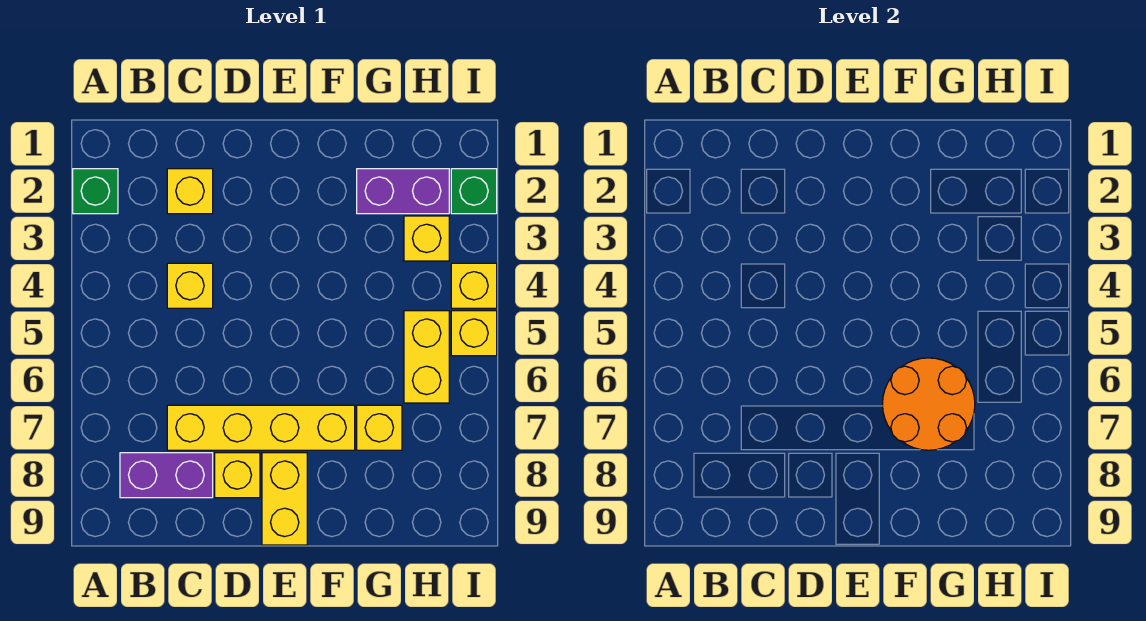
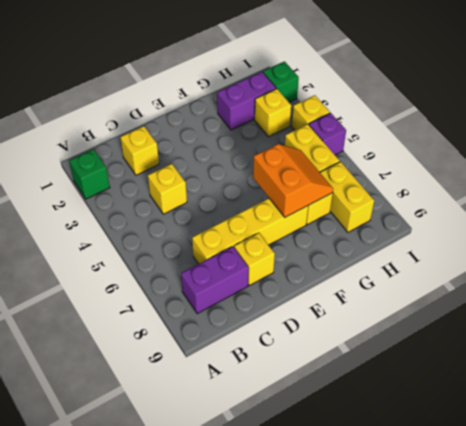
yellow 1x2 brick [262,453,307,545] -> yellow 1x2 brick moved to [320,162,374,232]
orange 2x2 round brick [883,358,975,450] -> orange 2x2 slope [253,144,333,217]
yellow 1x1 brick [451,311,497,356] -> purple 1x1 brick [309,113,346,155]

